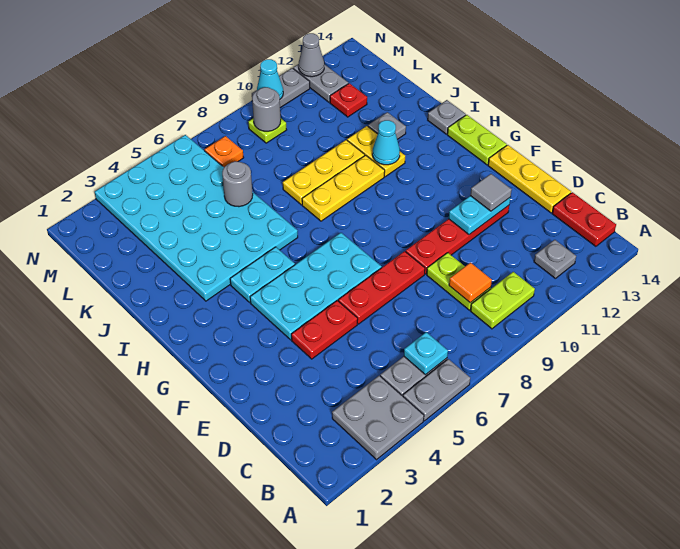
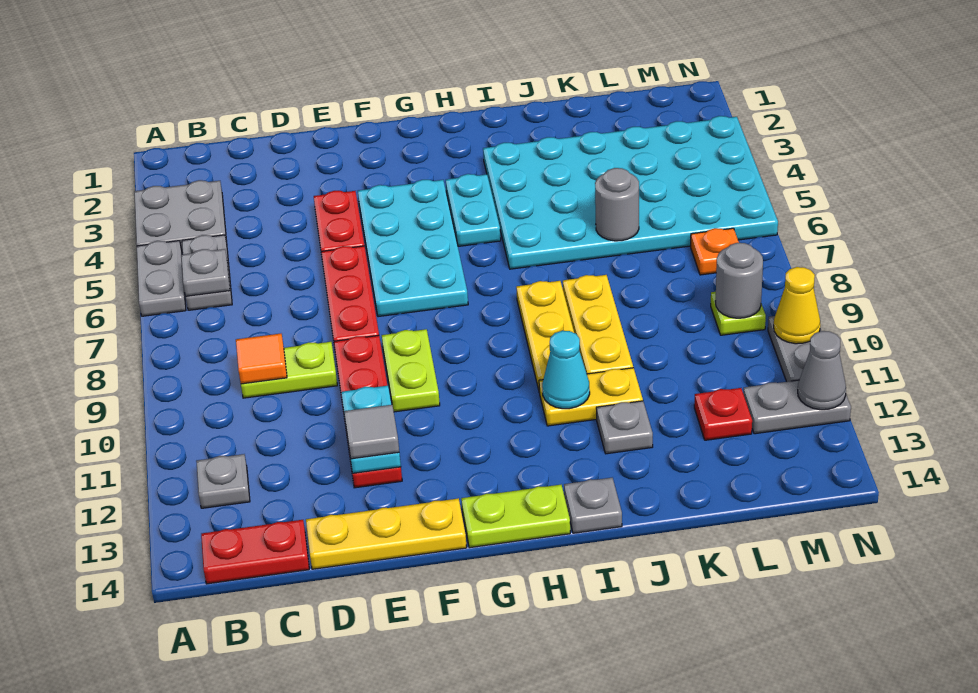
cyan 1x1 plate [404,332,448,375] -> grey 1x1 plate [181,249,230,296]
lime 1x2 plate [471,272,535,329] -> lime 1x2 plate moved to [382,329,440,412]
cyan 1x1 cone [257,59,283,99] -> yellow 1x1 cone [774,267,820,344]

